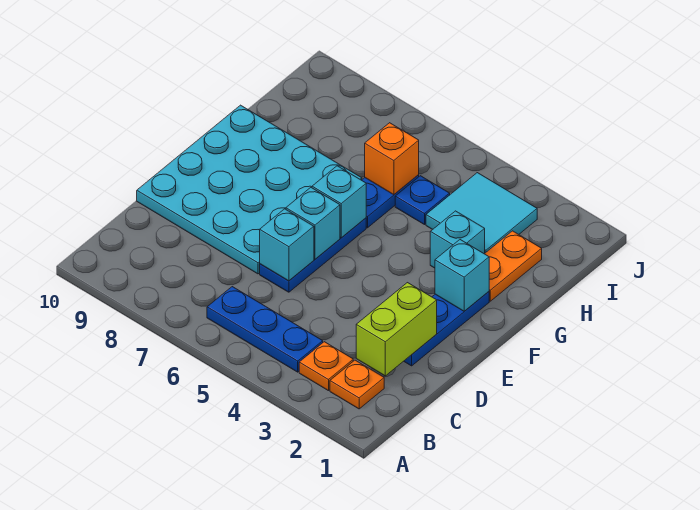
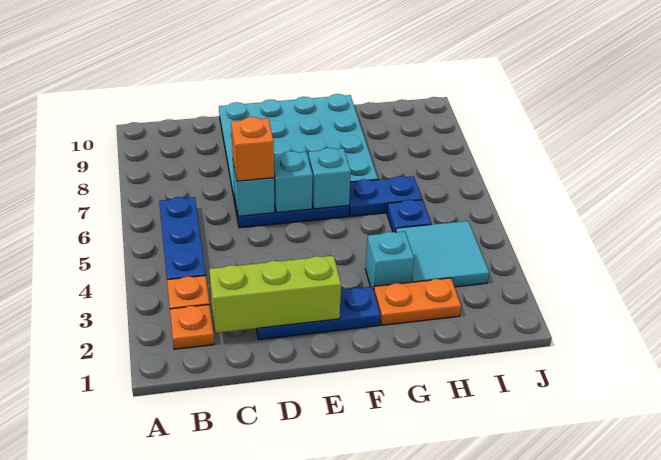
lime 1x2 brick [356,283,437,376] -> lime 1x3 brick [209,256,341,333]
cyan 1x1 brick [435,240,489,311] -> none
orange 1x1 brick [365,123,419,195] -> orange 1x1 brick moved to [231,117,274,181]

